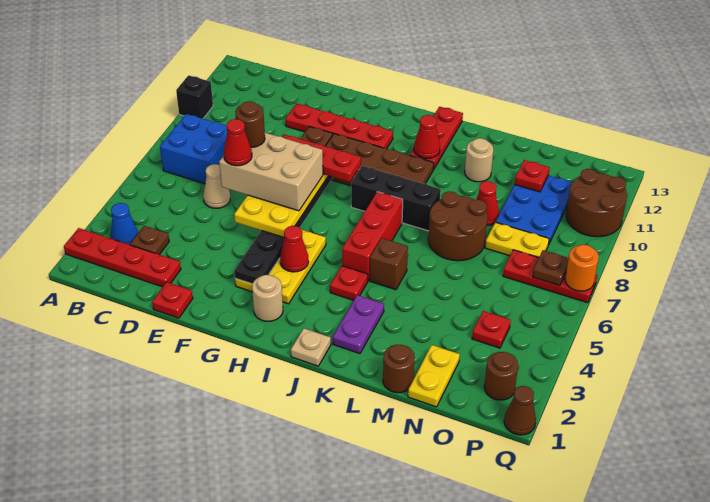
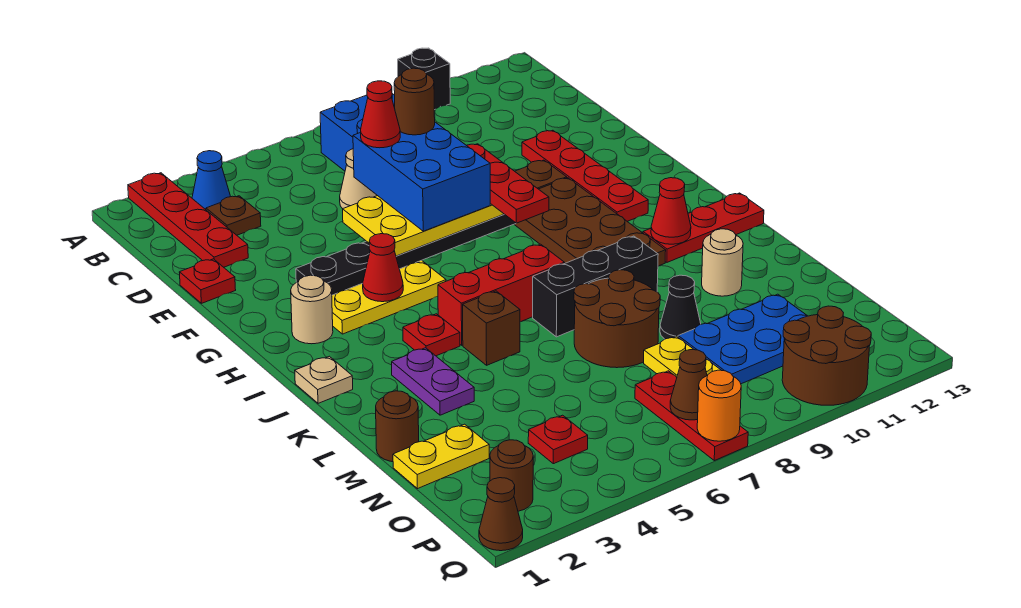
tan 2x3 brick [219,133,323,211] -> blue 2x3 brick [353,122,490,231]
black 1x3 brick [351,166,441,231] -> black 1x3 brick turned to [533,236,658,337]
purple 1x2 plate [333,295,384,354] -> purple 1x2 plate turned to [392,348,474,415]
red 1x1 cone [476,181,499,226] -> black 1x1 cone [660,275,701,339]
red 1x1 plate [515,160,550,192] -> none
brown 1x1 plate [533,250,569,286] -> brown 1x1 cone [670,350,707,420]

